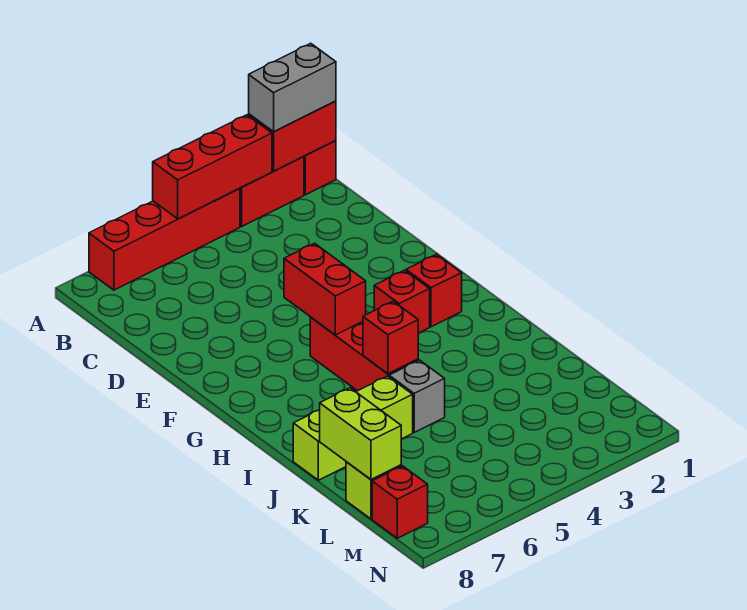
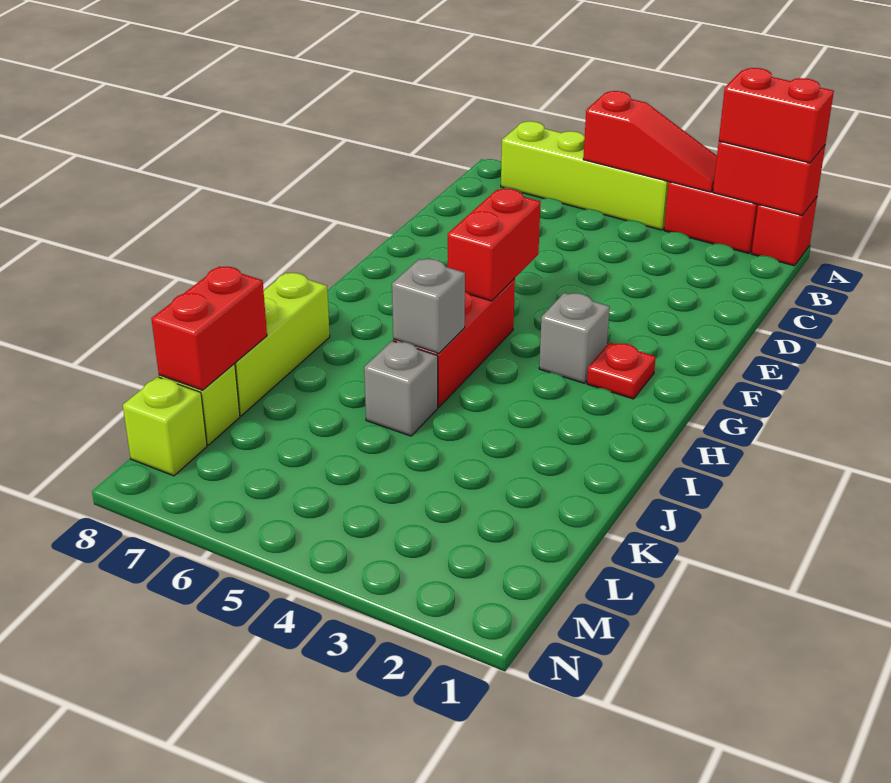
grey 1x2 brick [249,43,336,132] -> red 1x2 brick [719,68,834,163]
red 1x3 brick [153,115,272,219] -> red 1x3 slope [583,91,717,192]
red 1x4 brick [89,188,240,290] -> lime 1x4 brick [501,121,669,230]
red 1x1 brick [406,254,462,327] -> red 1x1 plate [587,342,656,399]
red 1x1 brick [374,270,430,333] -> grey 1x1 brick [539,293,610,383]
red 1x1 brick [363,301,418,374] -> grey 1x1 brick [392,259,465,353]
lime 1x3 brick [293,376,413,480] -> lime 1x3 brick turned to [234,273,330,416]
lime 1x2 brick [320,388,401,480] -> red 1x2 brick [151,267,267,390]
red 1x1 brick [372,466,428,538] -> lime 1x1 brick [123,377,207,476]

